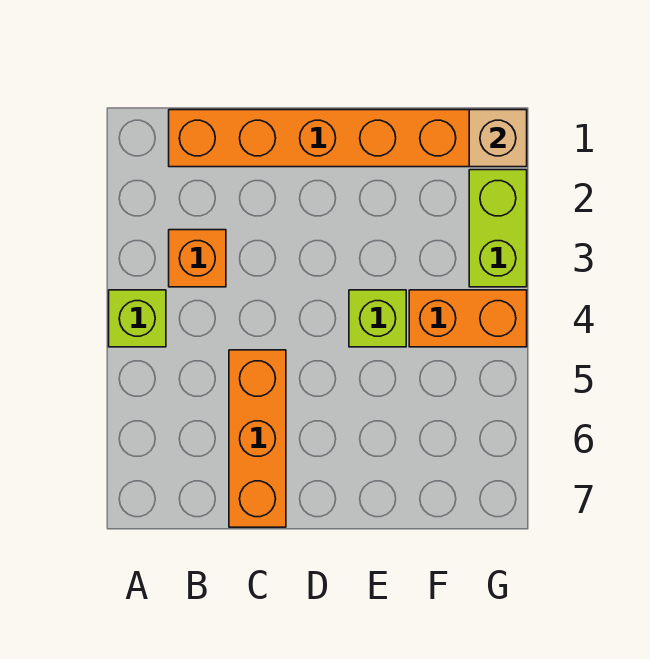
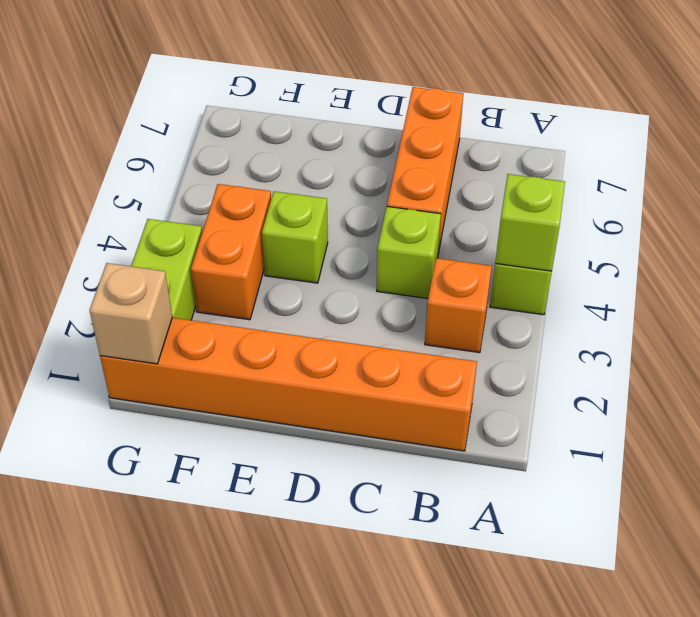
none -> lime 1x1 brick [495,174,565,271]
none -> lime 1x1 brick [377,207,441,299]
orange 1x2 brick [409,290,527,347] -> orange 1x2 brick turned to [191,184,271,320]

